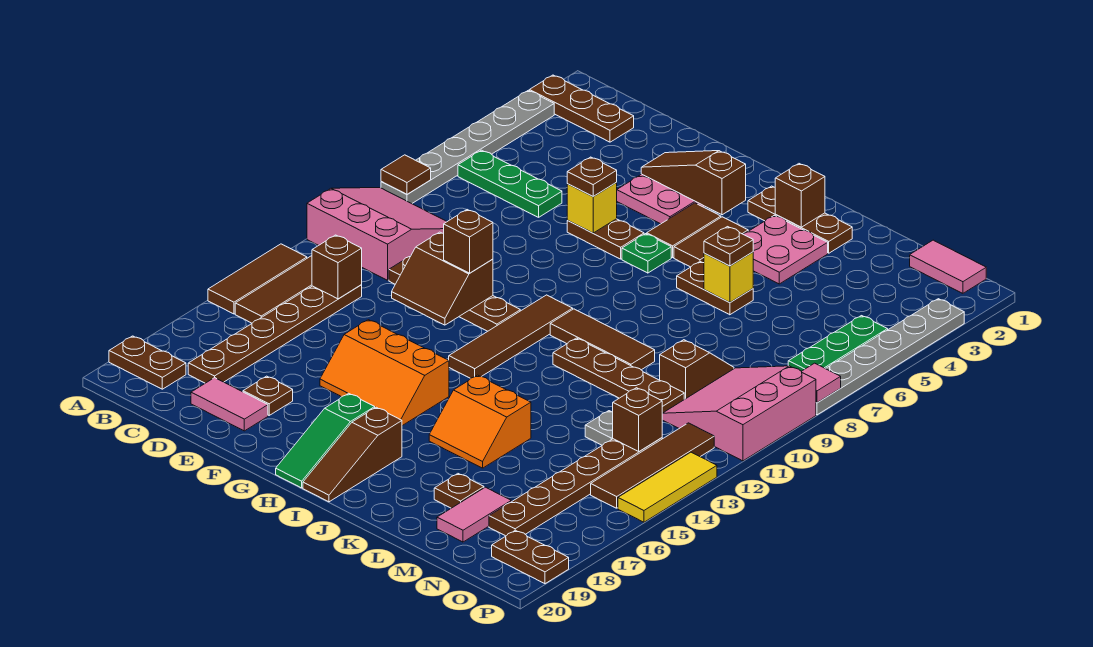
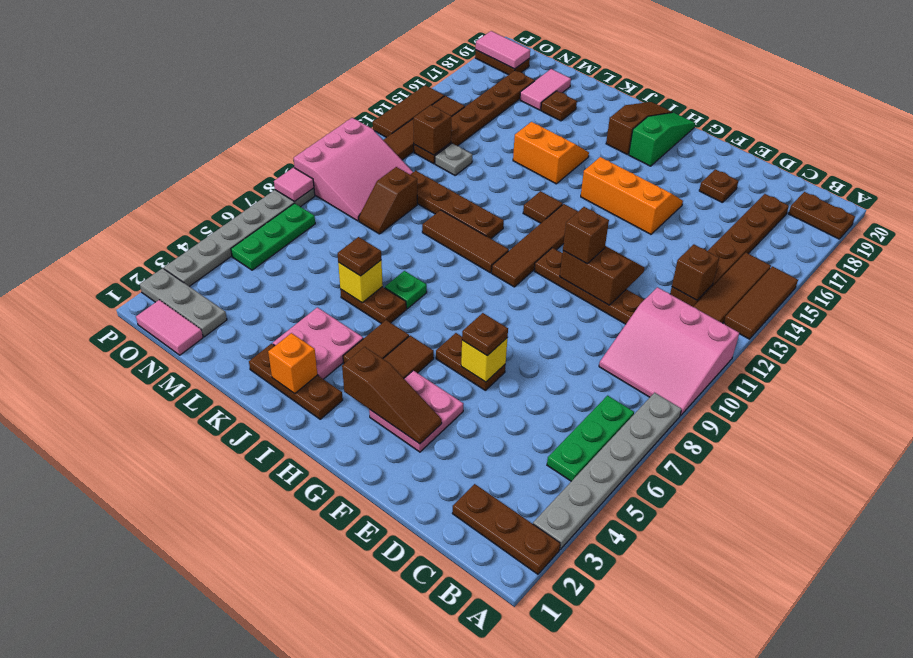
brown 1x1 tile [381,155,431,194] -> brown 1x1 tile moved to [523,191,563,223]
green 1x3 plate [458,150,562,217] -> green 1x3 plate turned to [547,396,634,481]
pink 1x2 tile [191,378,268,431] -> pink 1x2 tile moved to [476,31,530,69]
green 1x1 plate [622,234,671,273] -> green 1x1 plate moved to [385,271,427,309]
brown 1x1 brick [775,164,825,227] -> orange 1x1 brick [268,333,317,394]
none -> grey 1x3 plate [140,268,227,337]
yellow 1x3 tile [618,452,717,522] -> brown 1x3 tile [373,85,444,138]

